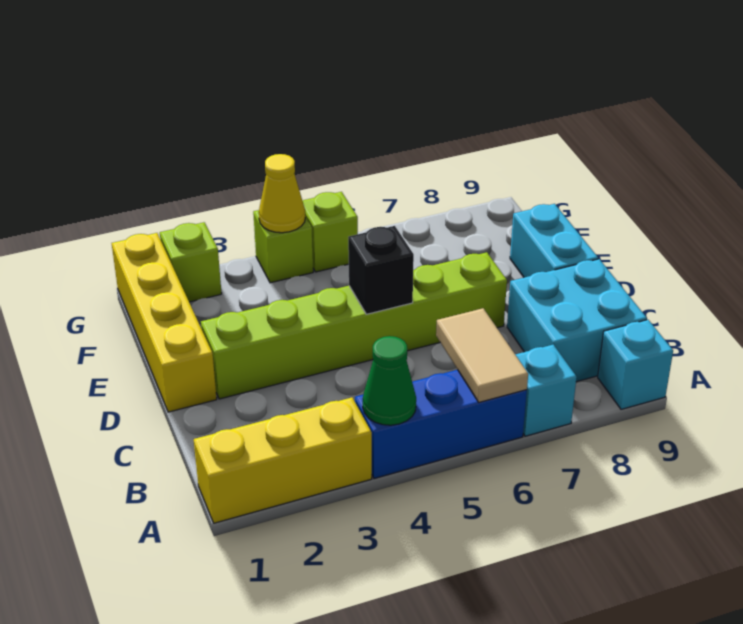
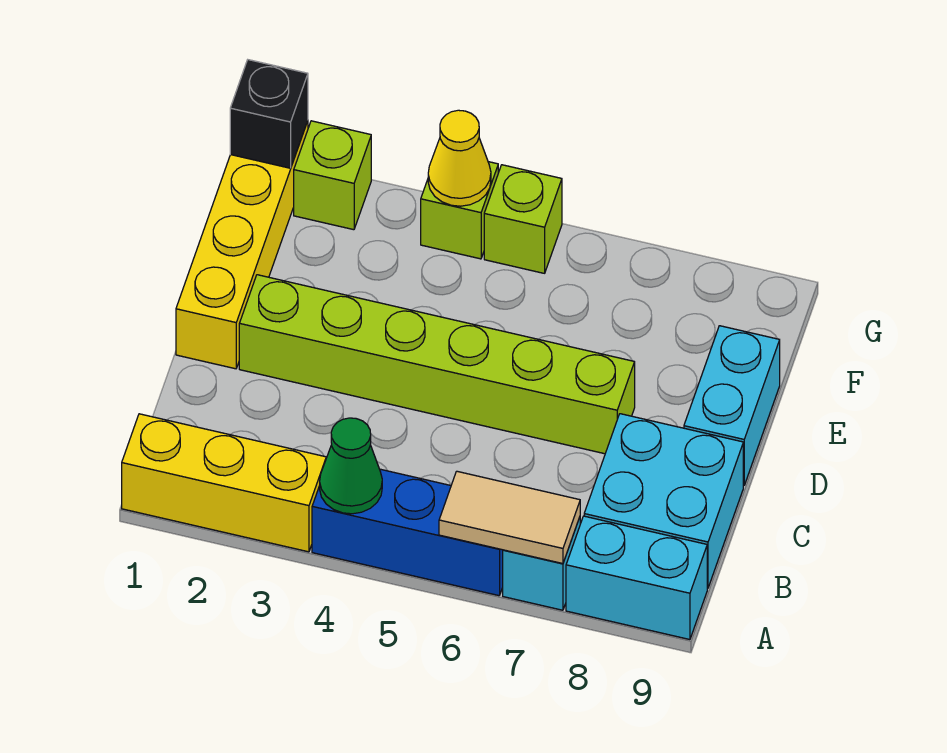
tan 1x2 tile [436,308,528,402] -> tan 1x2 tile turned to [439,471,580,564]
cyan 1x1 brick [598,320,673,409] -> cyan 1x2 brick [566,516,707,639]
black 1x1 brick [348,226,414,314] -> black 1x1 brick moved to [230,60,308,168]

